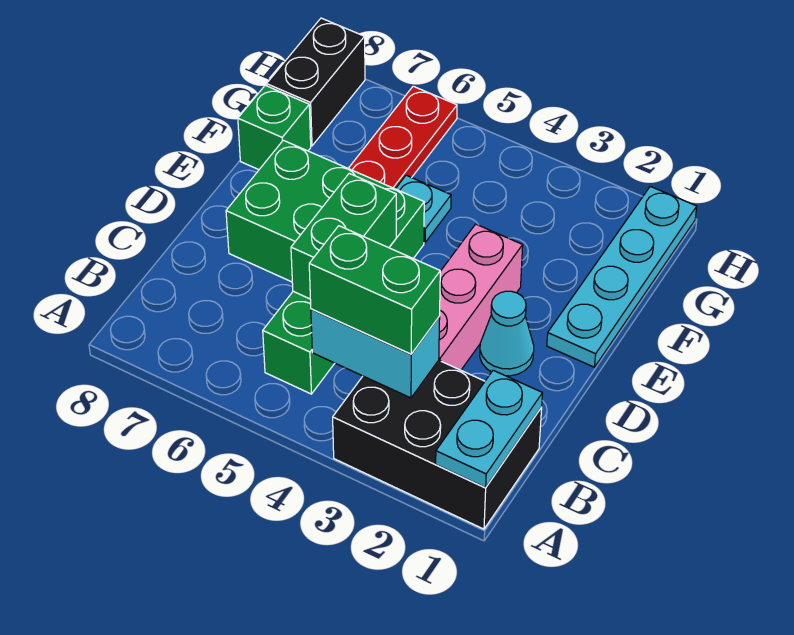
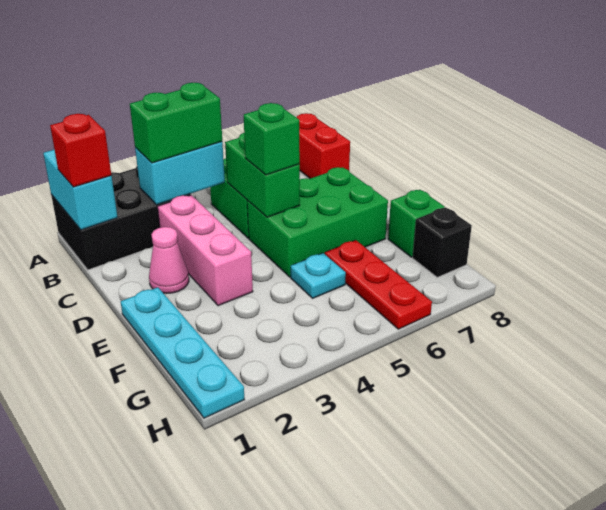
cyan 1x2 plate [436,370,542,488] -> cyan 1x2 brick [43,150,118,230]
none -> red 1x2 brick [297,113,350,179]
none -> red 1x1 brick [50,114,111,187]
cyan 1x1 cone [480,291,534,376] -> pink 1x1 cone [149,227,189,293]
none -> green 1x1 brick [244,103,300,175]
black 1x2 brick [267,18,365,146] -> black 1x1 brick [413,207,472,277]

